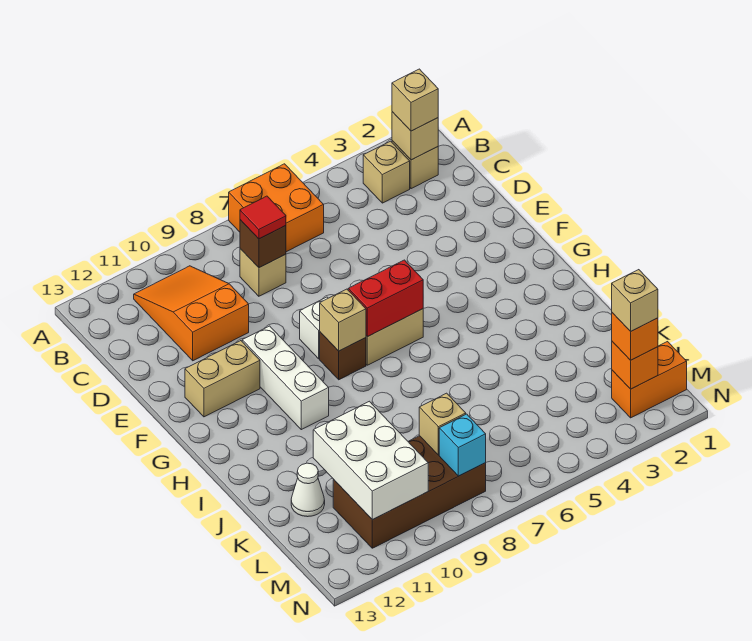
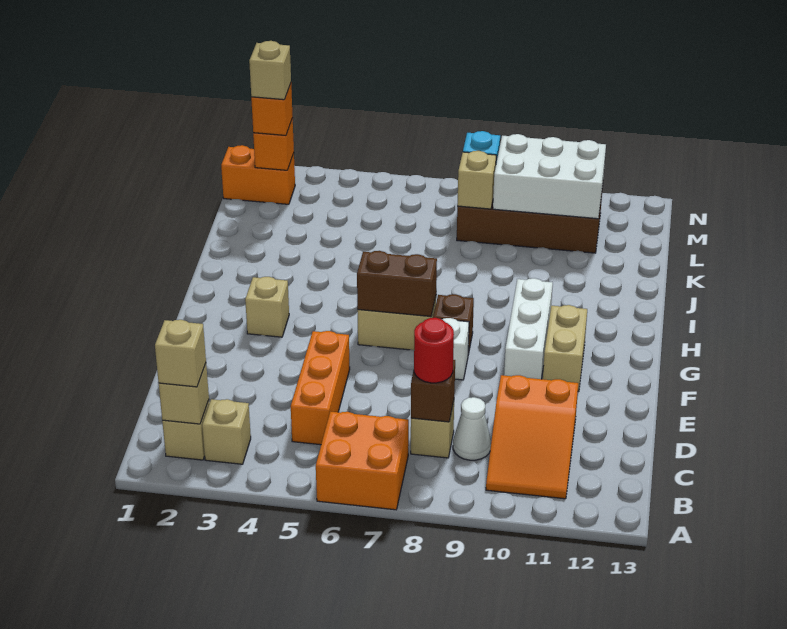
none -> orange 1x3 brick [291,331,350,445]
red 1x1 tile [240,196,286,239] -> red 1x1 round brick [414,318,454,383]
tan 1x2 brick [185,341,260,417] -> tan 1x2 brick turned to [543,305,587,392]
red 1x2 brick [348,260,423,337] -> brown 1x2 brick [357,251,437,316]
tan 1x1 brick [320,289,366,351] -> tan 1x1 brick moved to [245,277,289,337]
white 2x3 brick [313,401,428,520] -> white 2x3 brick turned to [493,134,606,219]
white 1x1 cone [291,463,325,517] -> white 1x1 cone moved to [453,397,491,460]

